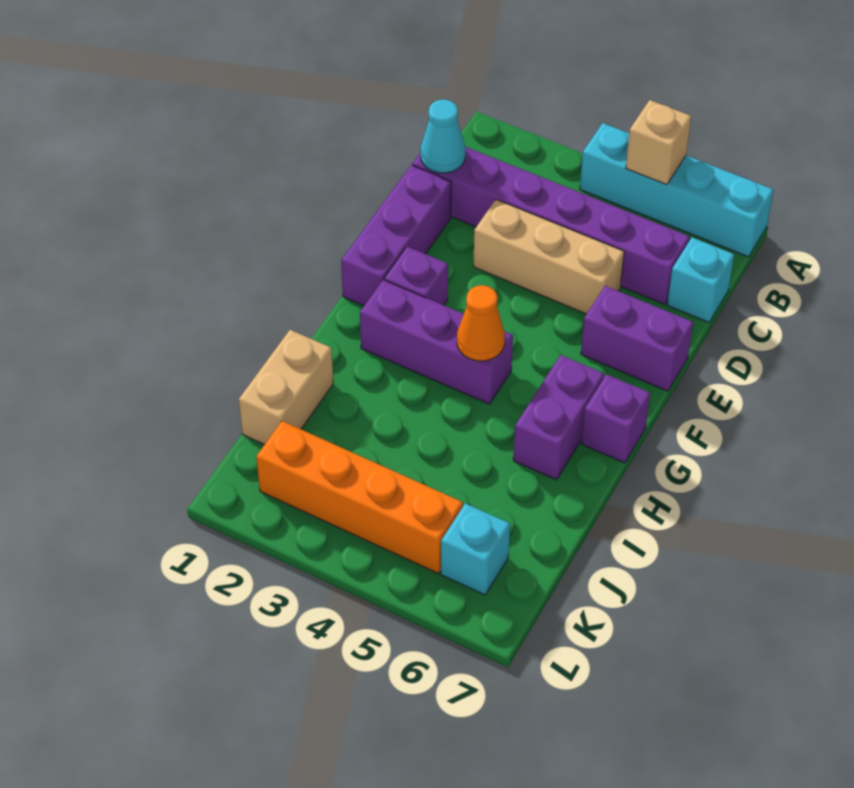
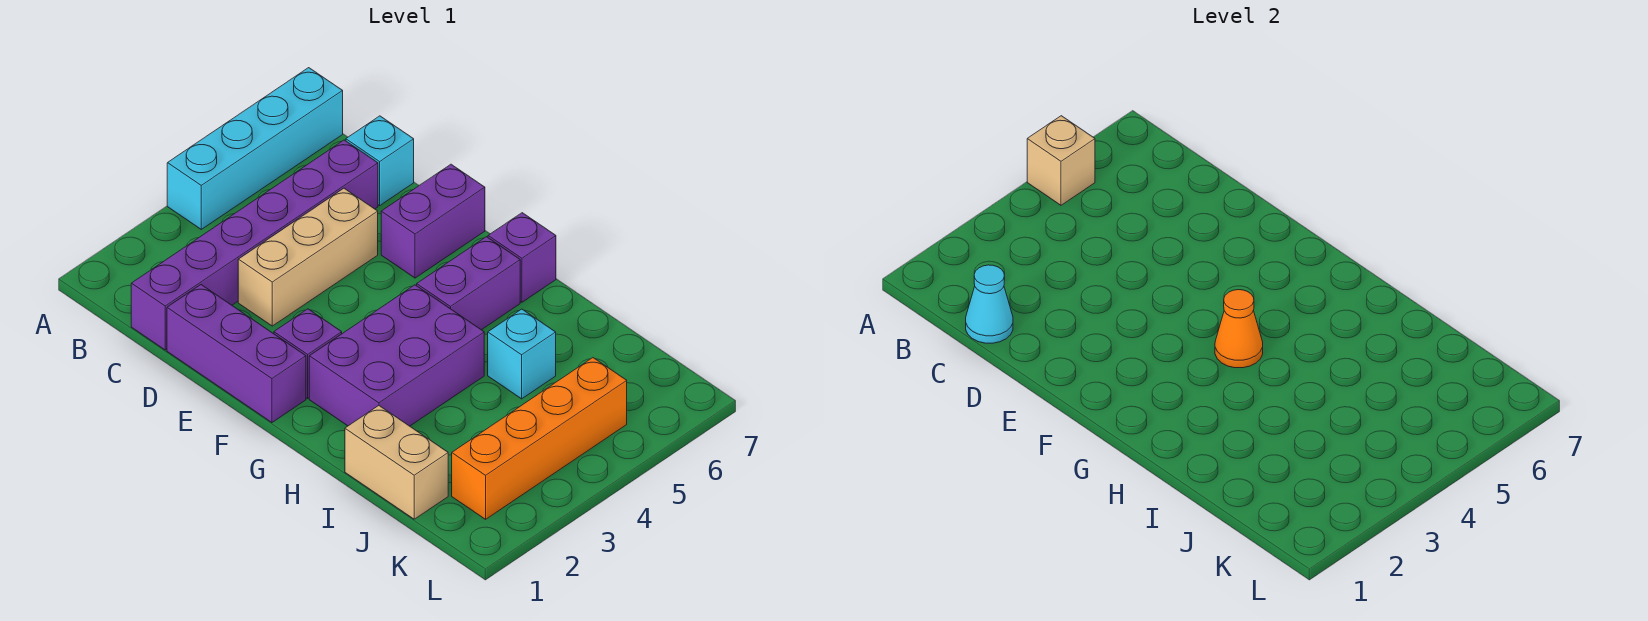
purple 1x3 brick [360,280,513,404] -> purple 2x3 brick [309,285,484,426]
purple 1x2 brick [513,355,604,480] -> purple 1x2 brick turned to [417,237,520,330]
cyan 1x1 brick [441,503,510,595] -> cyan 1x1 brick moved to [488,309,556,399]

